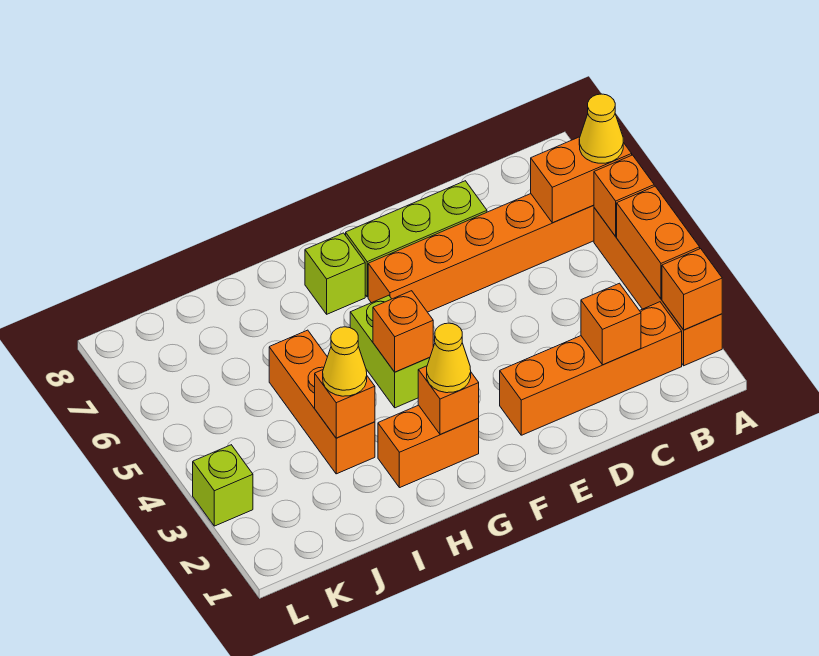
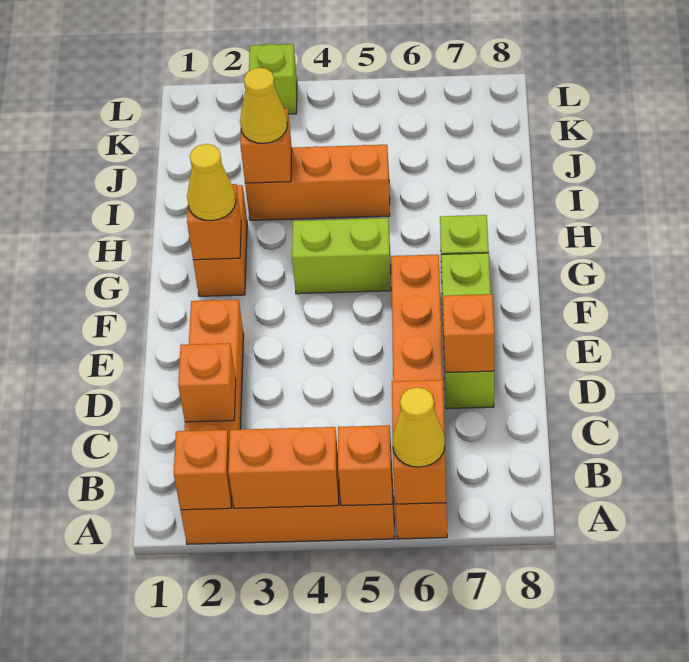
orange 1x1 brick [373,291,433,372] -> orange 1x1 brick moved to [442,294,494,372]

